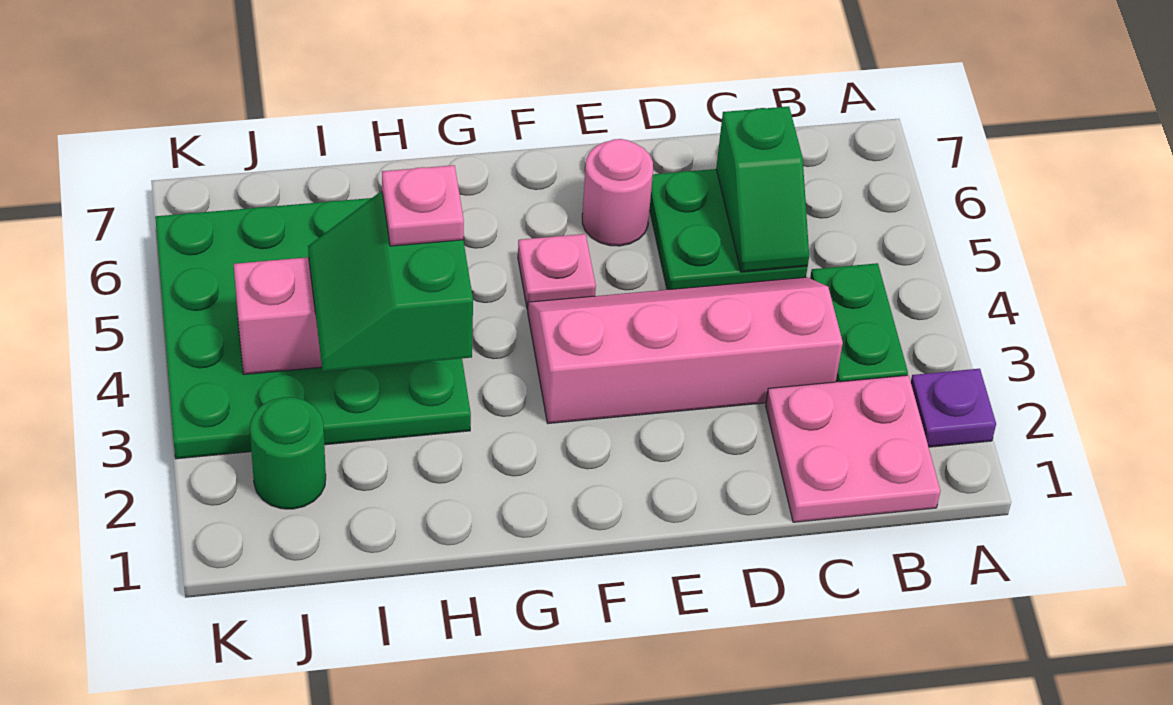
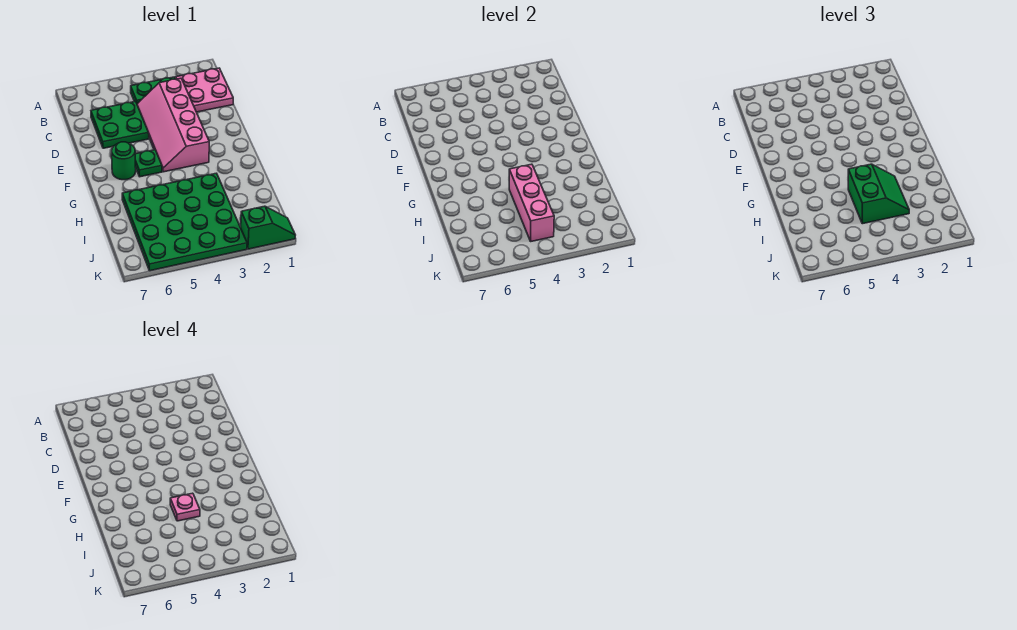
purple 1x1 plate [911,369,996,447] -> none
green 1x2 slope [716,106,809,272] -> green 1x2 slope moved to [241,206,295,249]
pink 1x1 round brick [582,139,653,246] -> none
pink 1x1 plate [518,234,596,309] -> green 1x1 plate [135,150,162,177]
green 2x2 slope [308,192,473,371] -> green 2x2 slope turned to [848,164,909,224]
green 1x1 round brick [250,397,326,509] -> green 1x1 round brick moved to [112,142,136,180]

